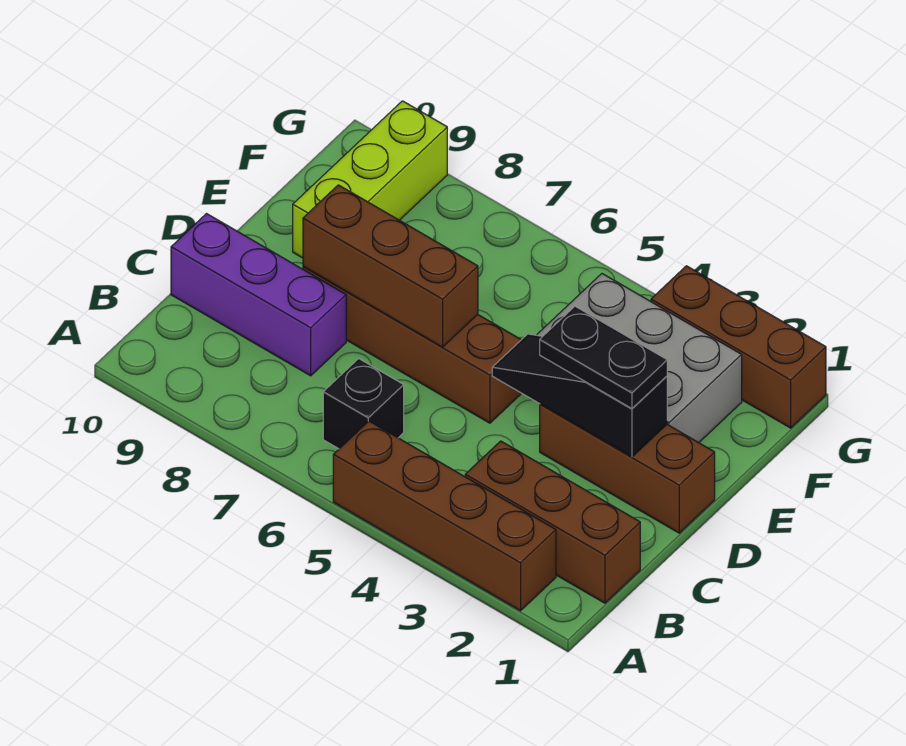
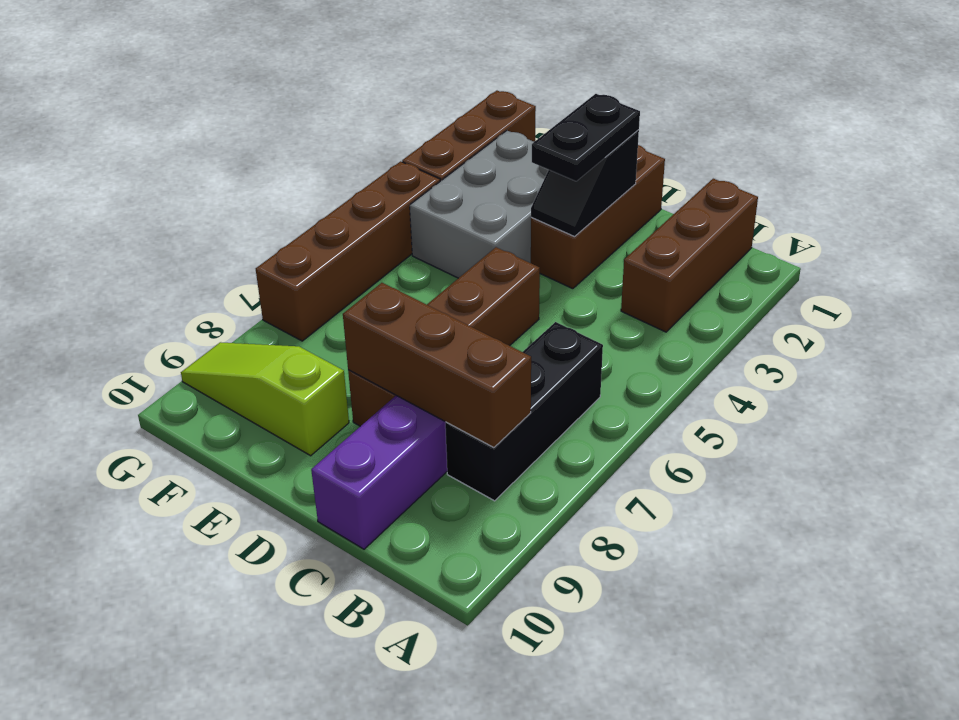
brown 1x4 brick [333,421,556,611] -> brown 1x4 brick moved to [256,161,440,341]
black 1x1 brick [323,359,404,449] -> black 1x3 brick [445,322,603,501]
black 1x3 slope [492,334,667,457] -> black 1x2 slope [531,130,639,237]
brown 1x3 brick [303,185,478,347] -> brown 1x3 brick turned to [343,283,531,448]
lime 1x3 brick [293,101,447,258] -> lime 1x3 slope [181,342,349,456]

